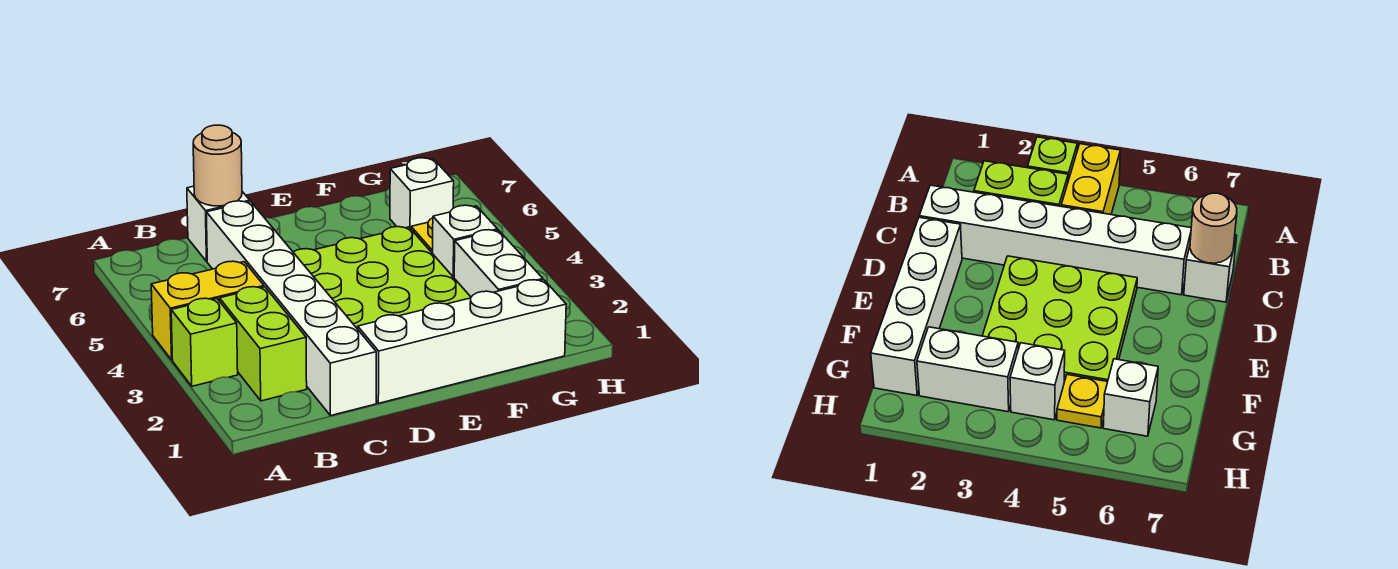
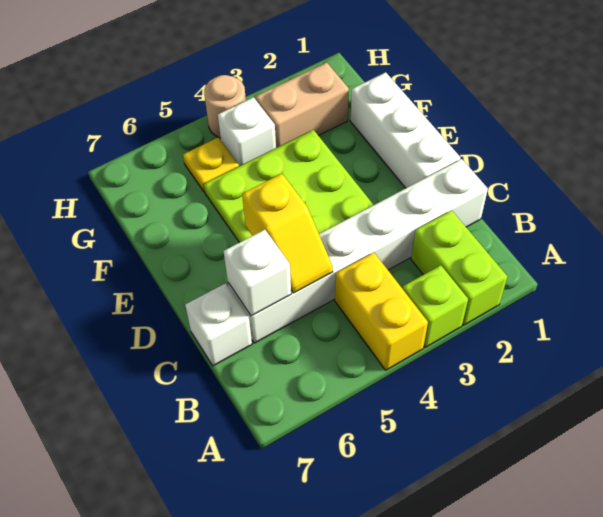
lime 1x2 brick [219,287,307,401] -> lime 1x2 brick turned to [411,210,507,325]
none -> yellow 1x2 slope [242,174,333,293]
tan 1x1 round brick [193,125,242,206] -> tan 1x1 round brick moved to [204,75,246,138]
white 1x4 brick [358,280,566,403] -> white 1x3 brick [350,72,460,188]
white 1x2 brick [454,230,543,297] -> tan 1x2 brick [256,63,349,148]
white 1x1 brick [390,158,454,229] -> white 1x1 brick moved to [224,230,291,316]

